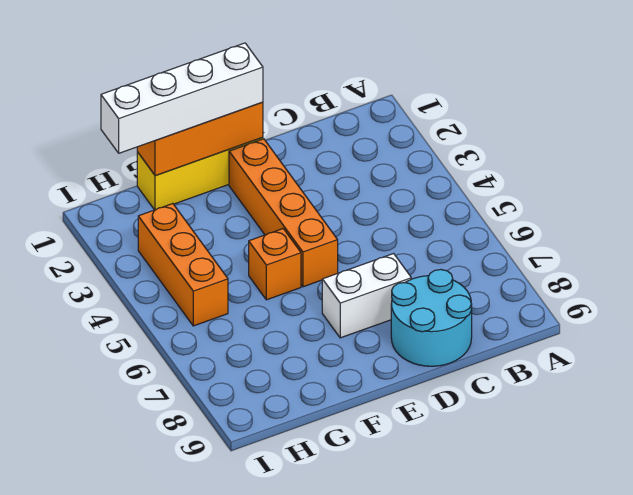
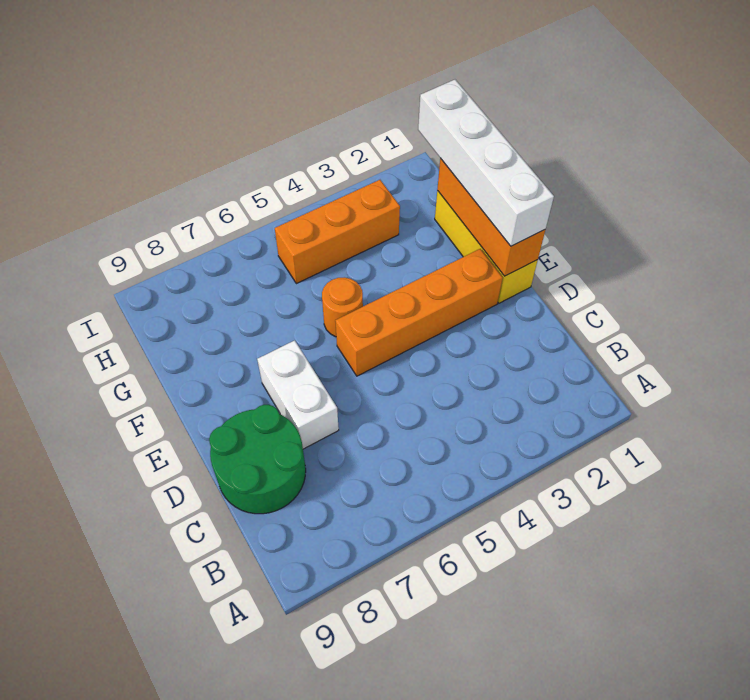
cyan 2x2 round brick [391,270,472,366] -> green 2x2 round brick [209,405,306,514]
orange 1x1 brick [249,229,301,300] -> orange 1x1 round brick [322,277,363,337]

